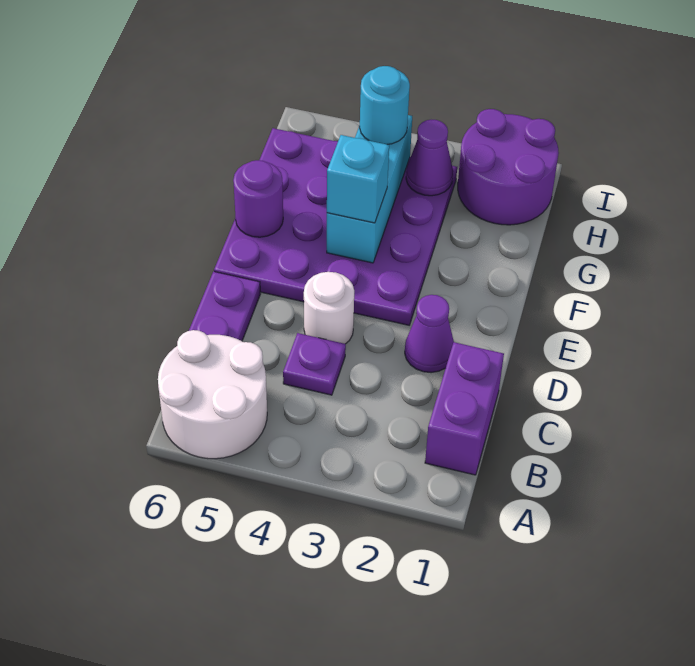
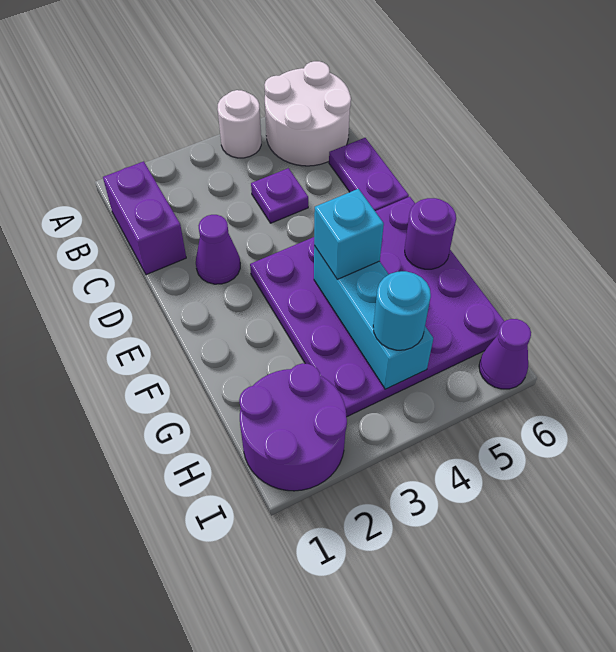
white 1x1 round brick [304,272,354,344] -> white 1x1 round brick moved to [218,90,261,158]
purple 1x1 cone [406,120,453,196] -> purple 1x1 cone moved to [479,319,531,389]

